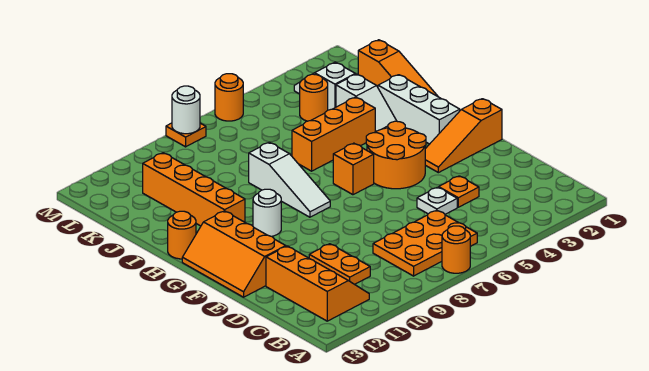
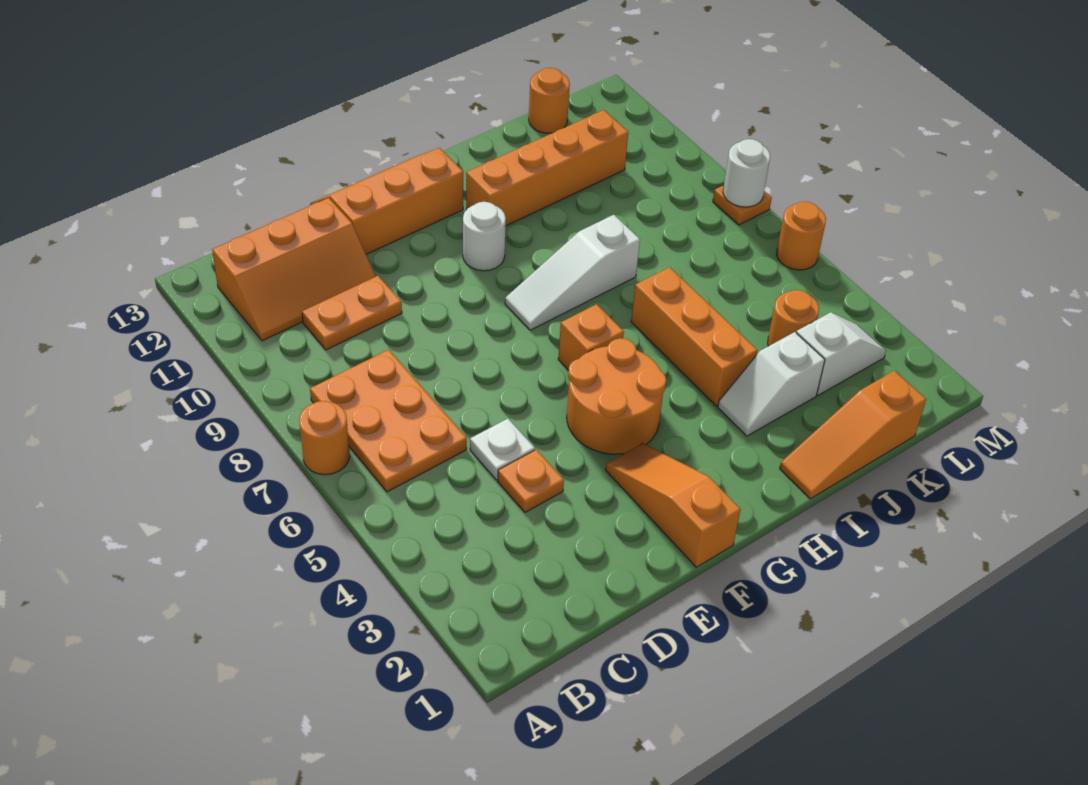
white 1x3 brick [378,75,460,144] -> none
orange 1x1 round brick [168,211,196,259] -> orange 1x1 round brick moved to [529,68,570,133]

